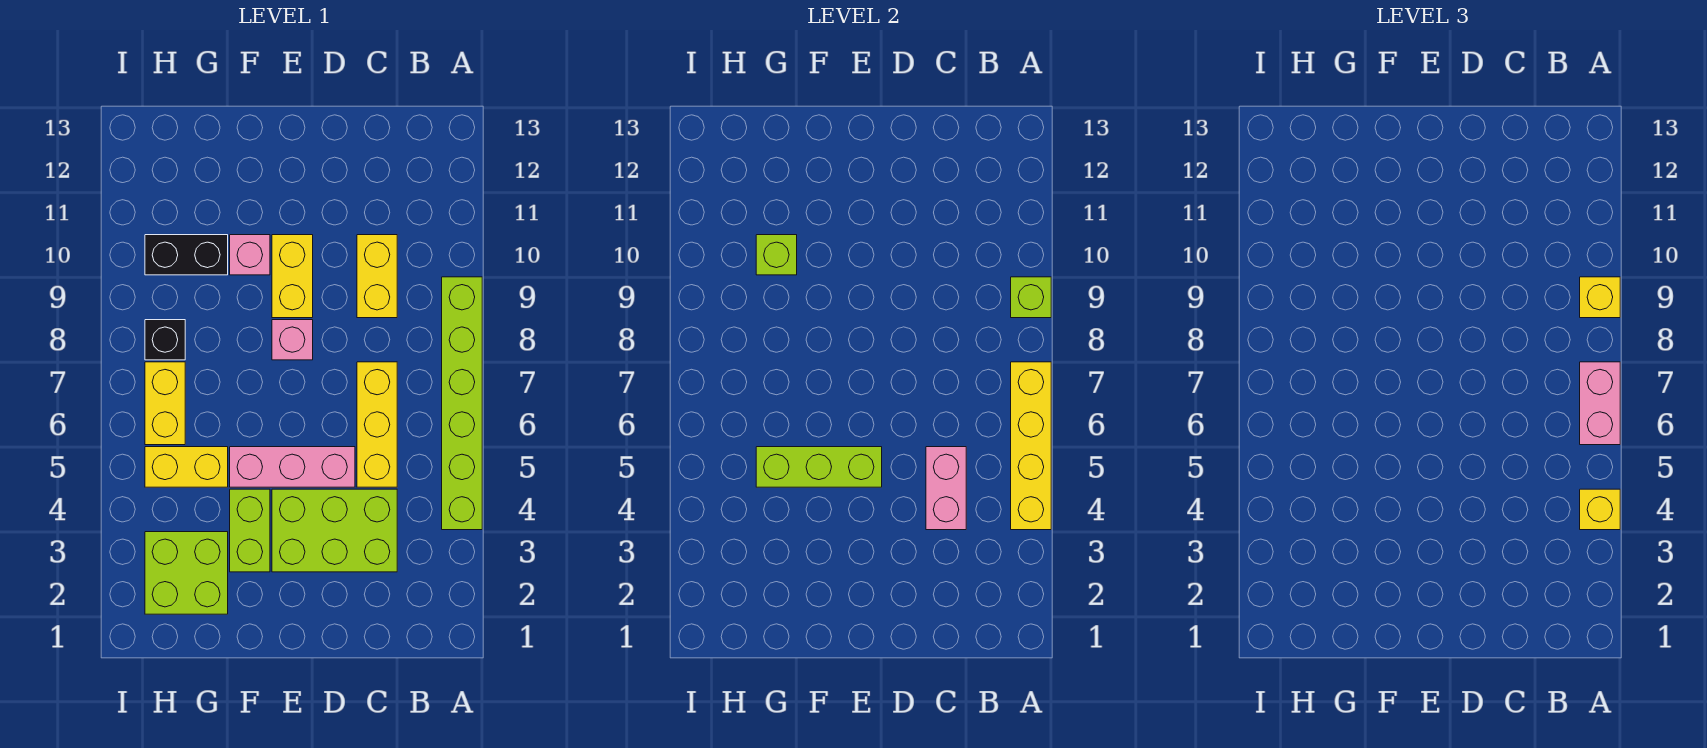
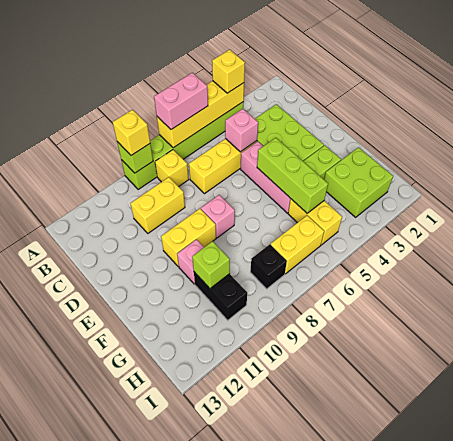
none -> yellow 1x1 brick [155,150,189,187]
pink 1x2 brick [926,447,966,530] -> pink 1x1 brick [225,109,258,152]

